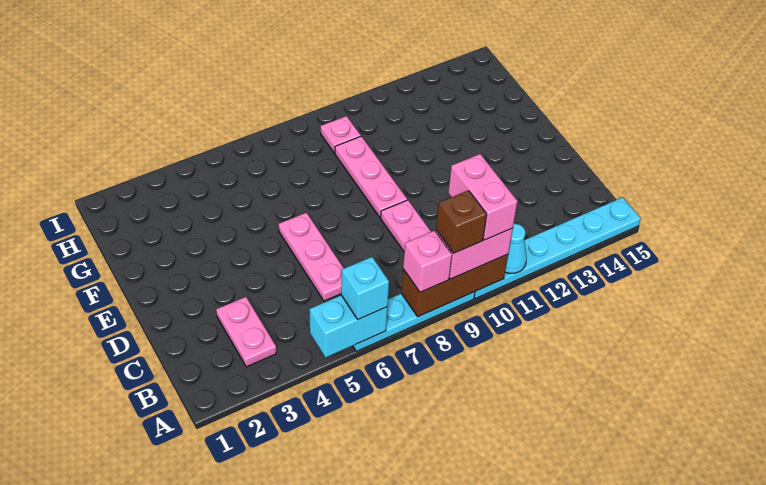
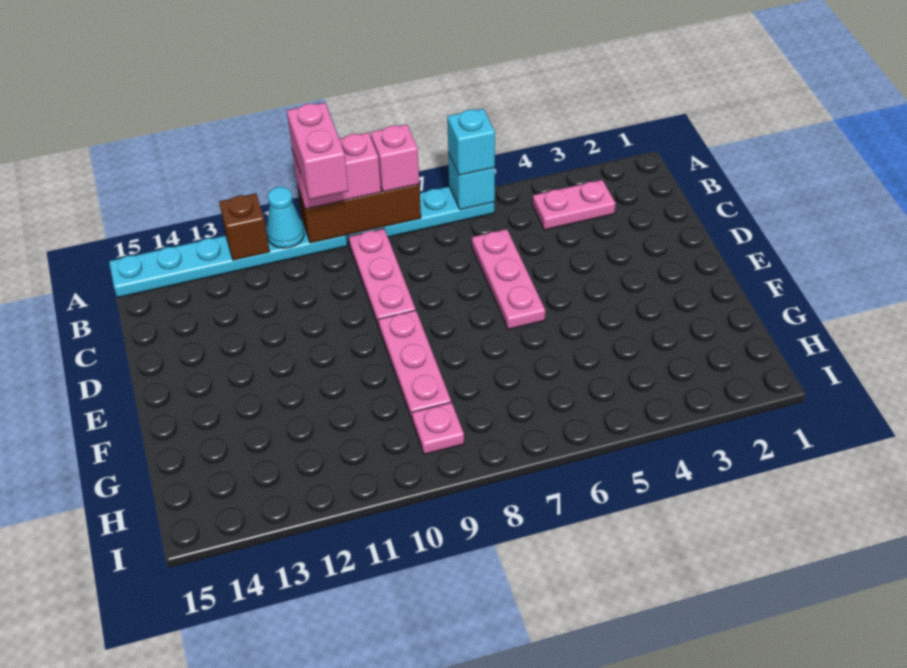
cyan 1x2 brick [310,295,387,358] -> cyan 1x1 brick [448,153,495,210]
brown 1x1 brick [436,190,487,253] -> brown 1x1 brick moved to [219,193,270,260]
pink 1x2 plate [216,297,276,367] -> pink 1x2 plate turned to [533,180,616,230]

